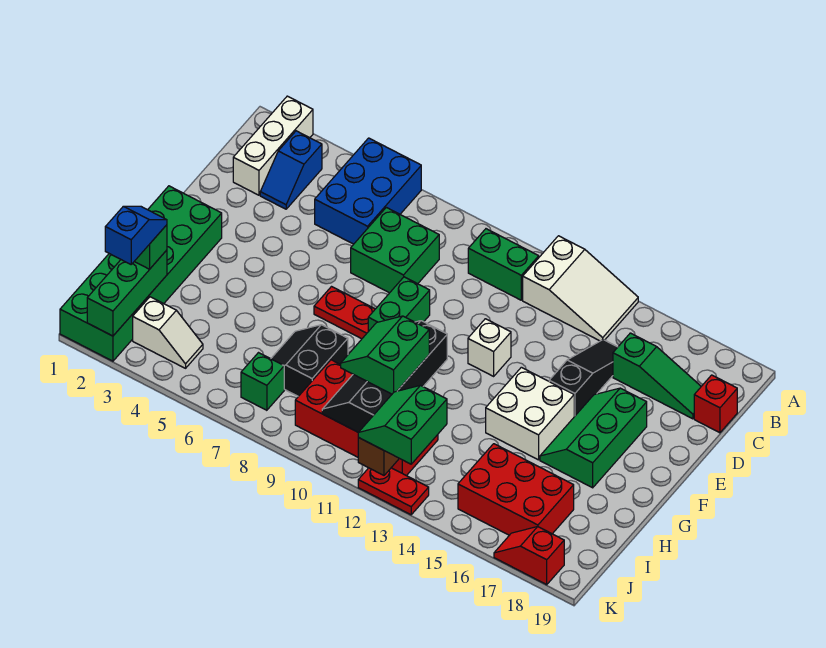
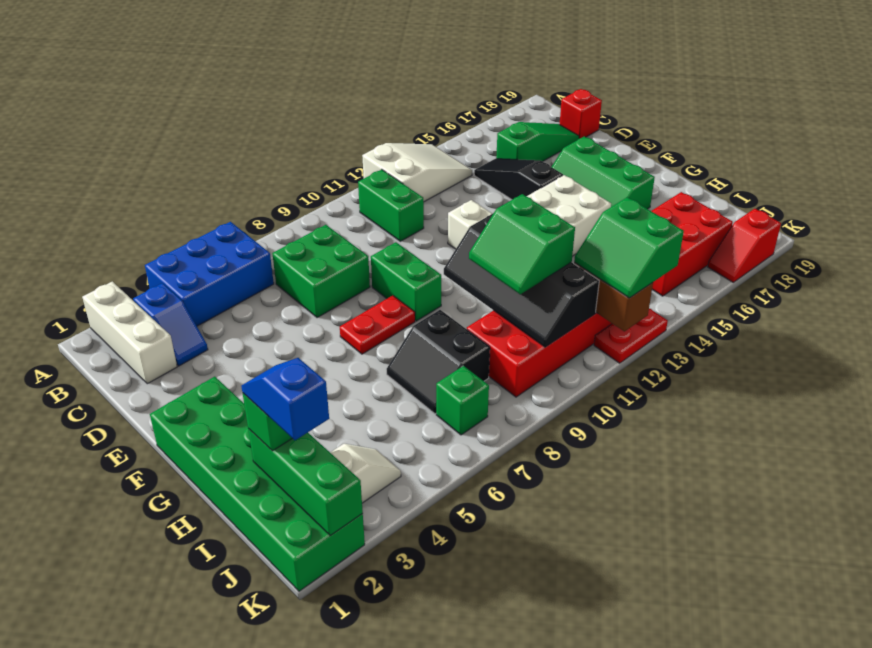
blue 2x3 brick [315,138,421,244] -> blue 2x3 brick turned to [145,222,274,326]
green 1x2 brick [468,229,539,300] -> green 1x2 brick turned to [358,169,424,241]

